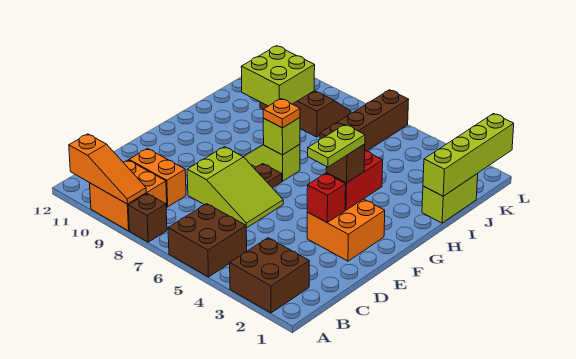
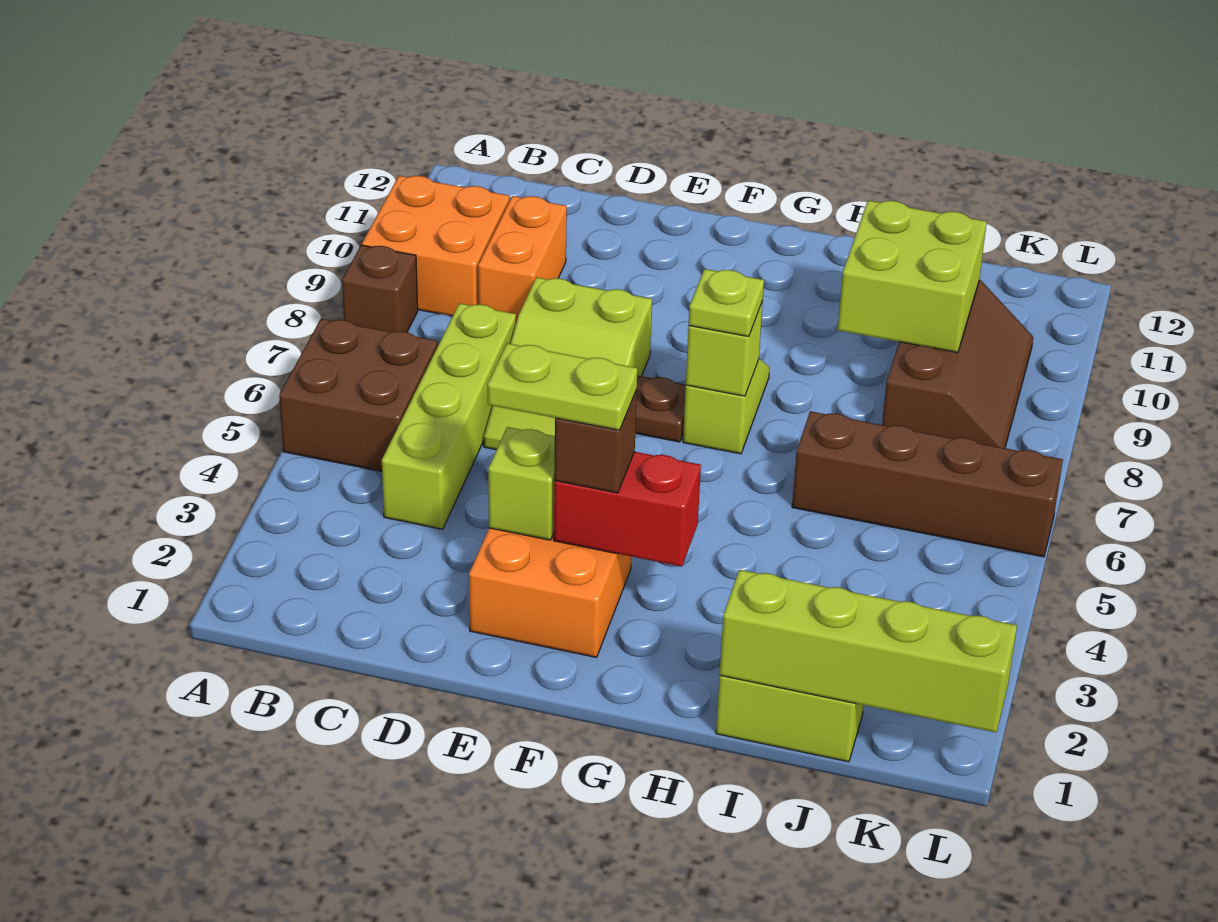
brown 2x2 brick [230,238,309,313] -> none
orange 1x3 slope [69,134,146,204] -> none
none -> lime 1x4 brick [382,303,516,529]
red 1x1 brick [307,173,346,222] -> lime 1x1 brick [488,427,555,540]
orange 1x1 plate [263,99,300,128] -> lime 1x1 plate [689,269,764,337]

